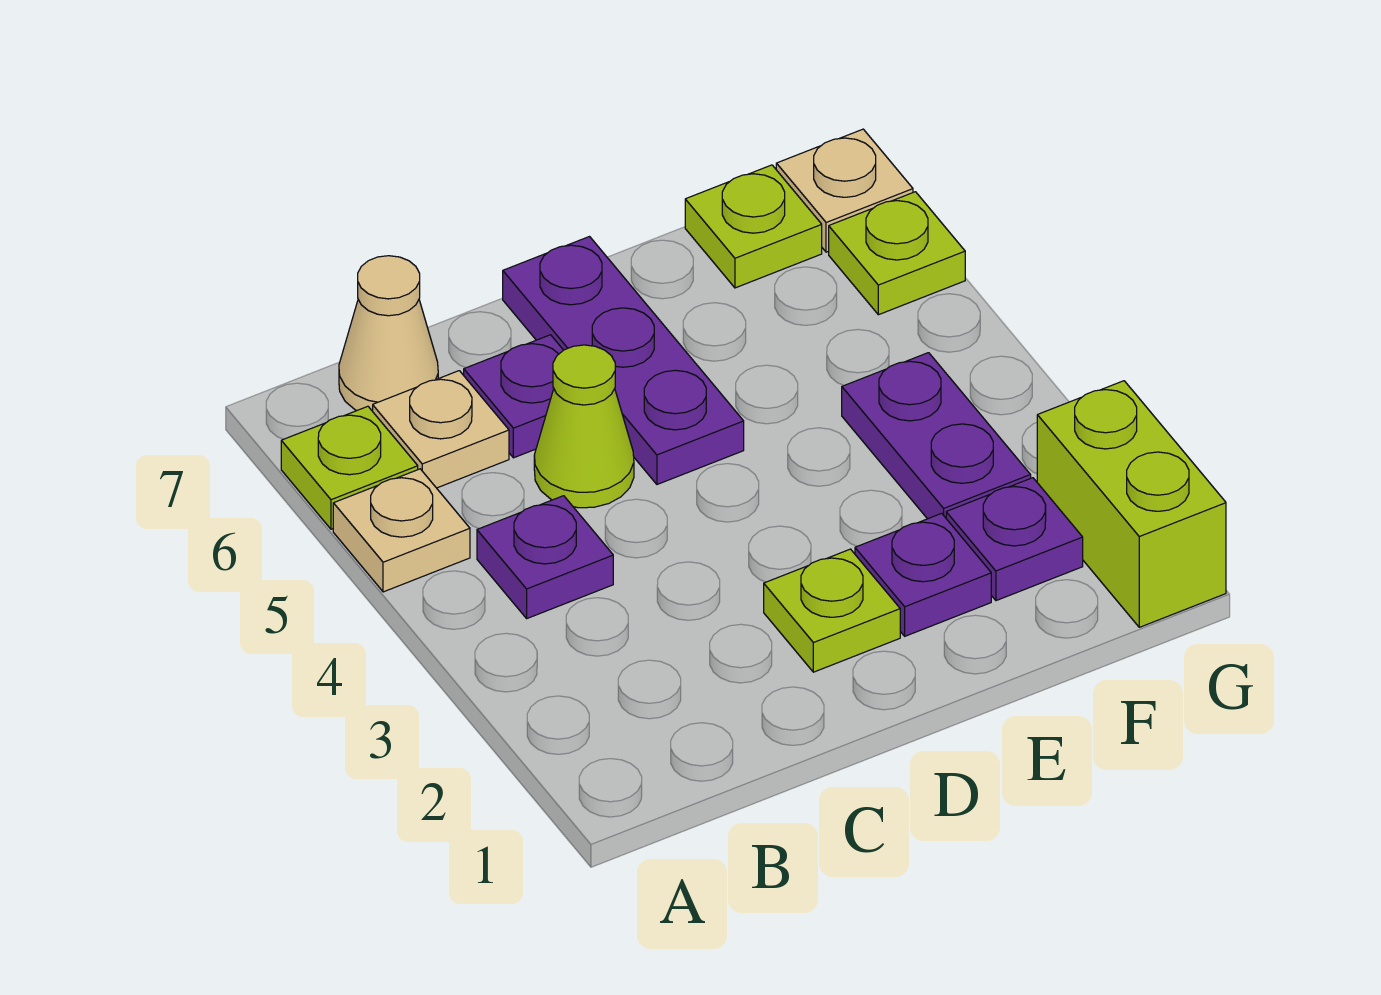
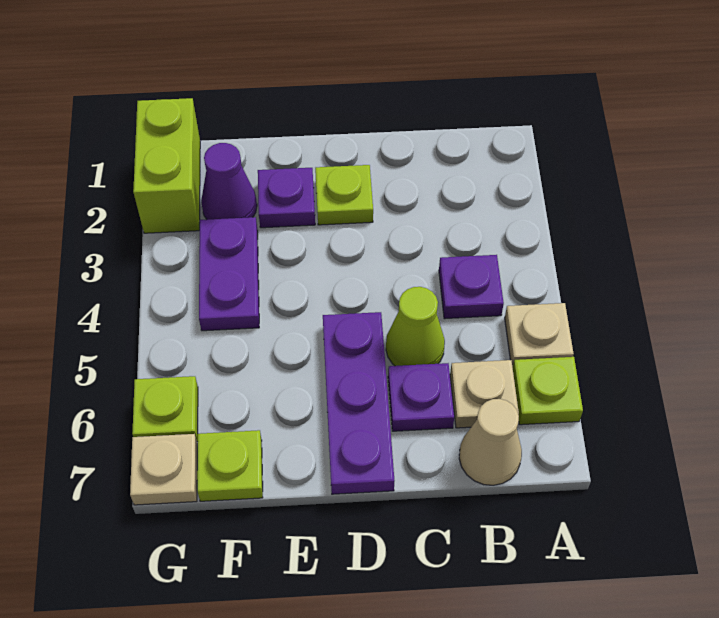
purple 1x1 plate [946,478,1083,601] -> purple 1x1 cone [201,143,257,219]

